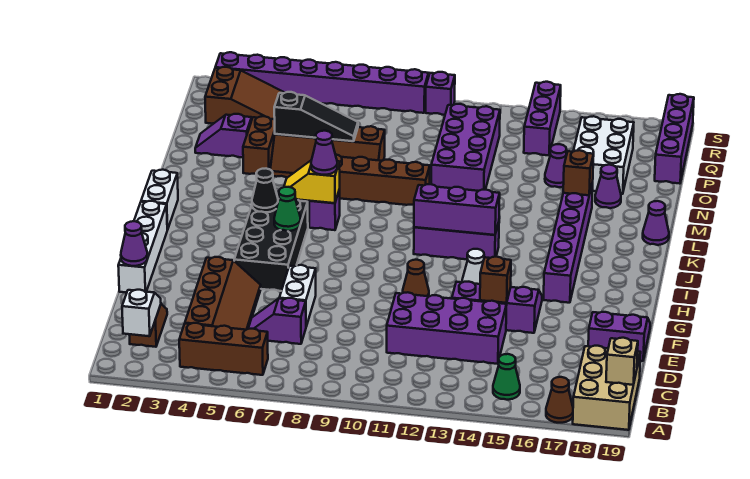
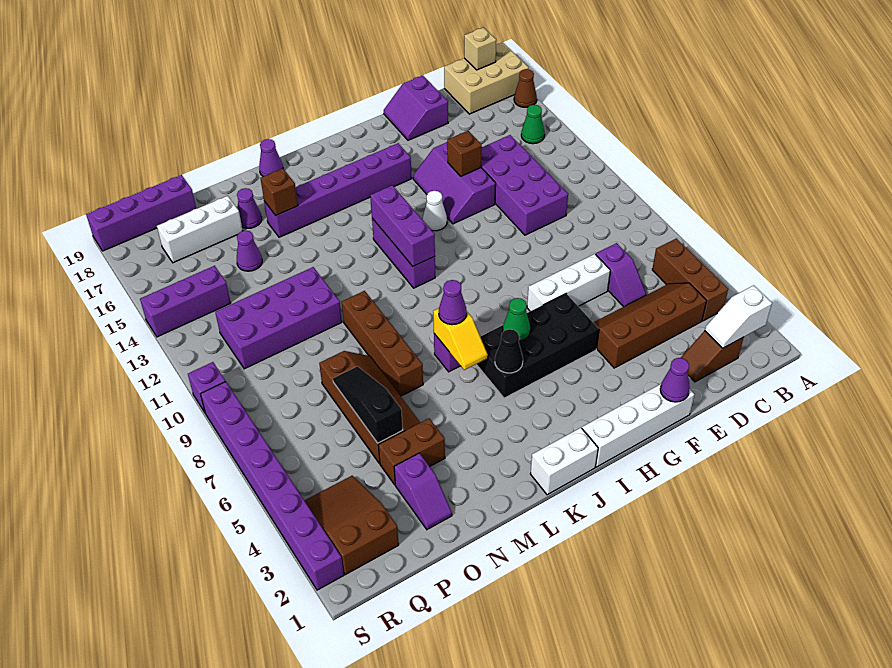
white 1x2 brick [279,265,316,326] -> white 1x3 brick [527,254,610,311]
brown 1x1 cone [403,260,429,296] -> none
white 2x3 brick [574,116,634,194] -> white 1x3 brick [157,196,243,263]

